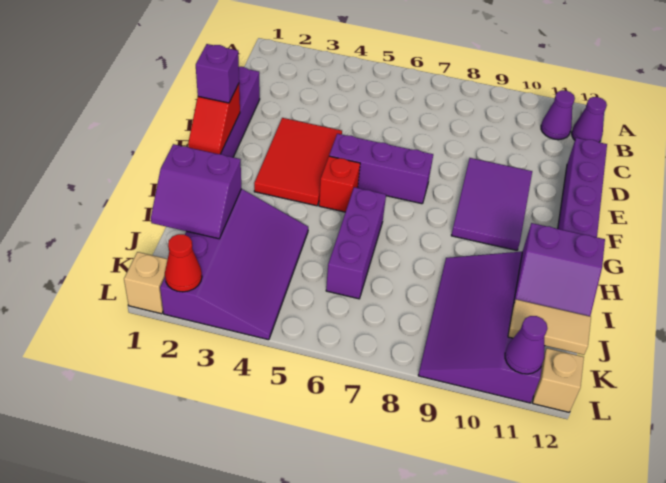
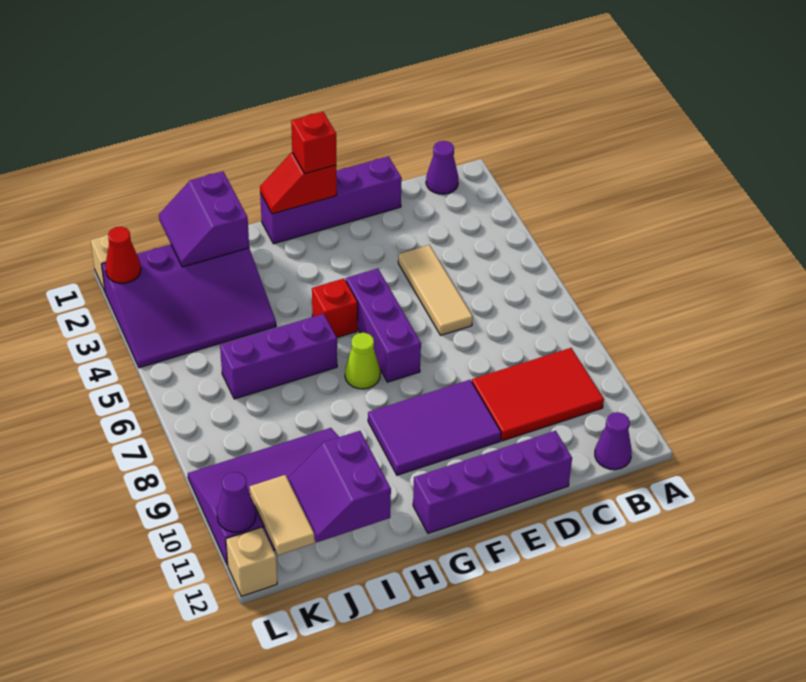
purple 1x1 cone [541,90,575,140] -> purple 1x1 cone moved to [426,141,459,194]
none -> tan 1x3 tile [398,245,473,335]
red 2x3 tile [254,118,342,206] -> red 2x3 tile moved to [472,348,604,441]
purple 1x1 brick [196,44,239,103] -> red 1x1 brick [291,112,336,174]
none -> lime 1x1 cone [345,333,380,389]

